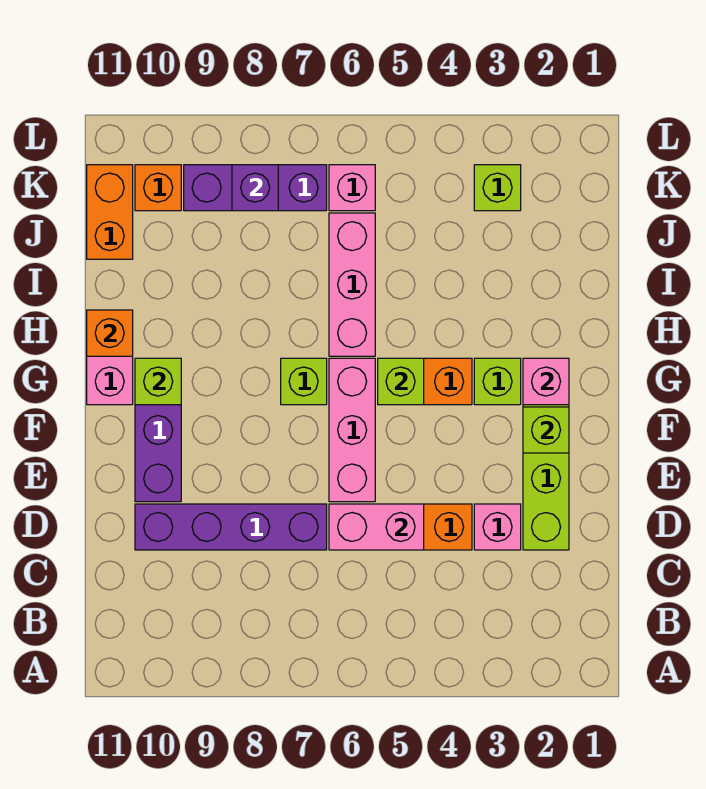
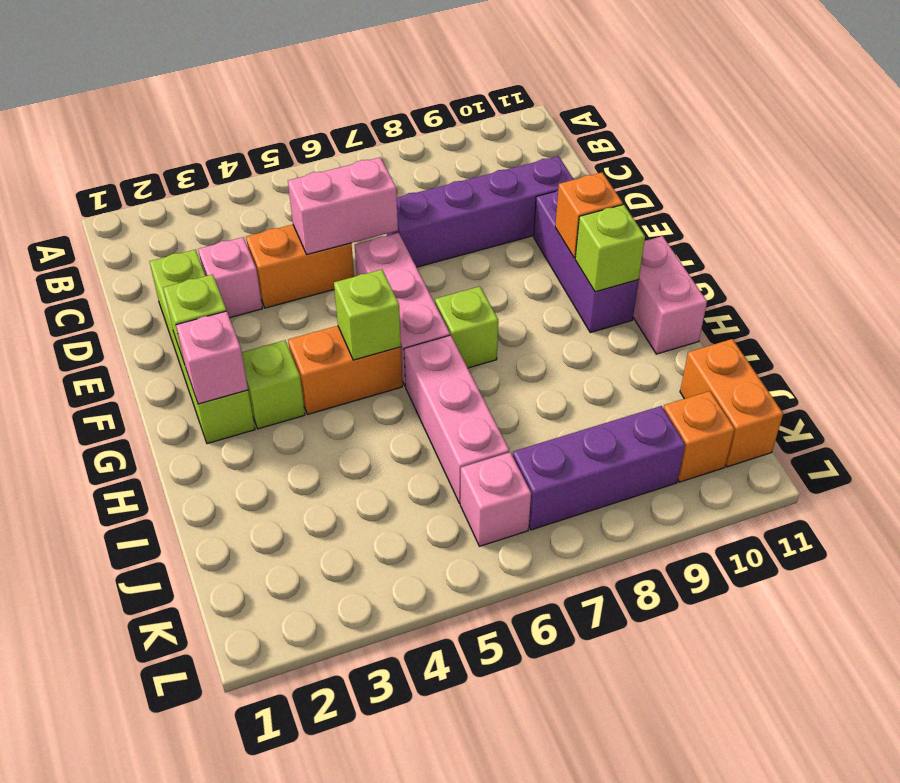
orange 1x1 brick [87,310,133,356] -> orange 1x1 brick moved to [555,172,623,258]
lime 1x1 brick [474,165,521,211] -> none
purple 1x1 brick [232,165,278,211] -> none

